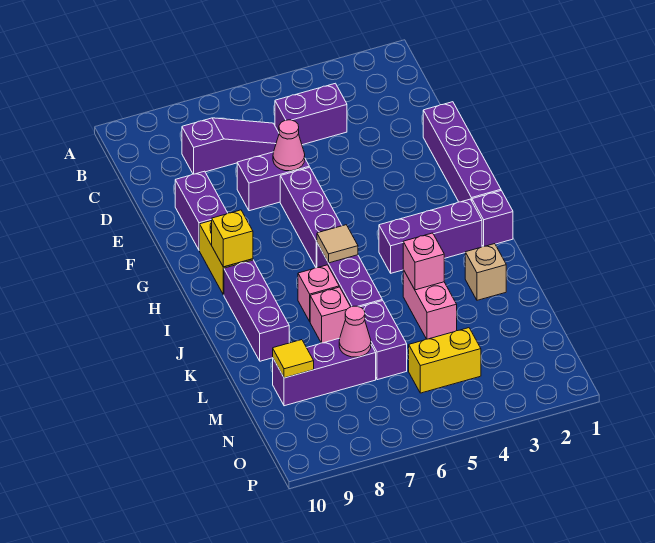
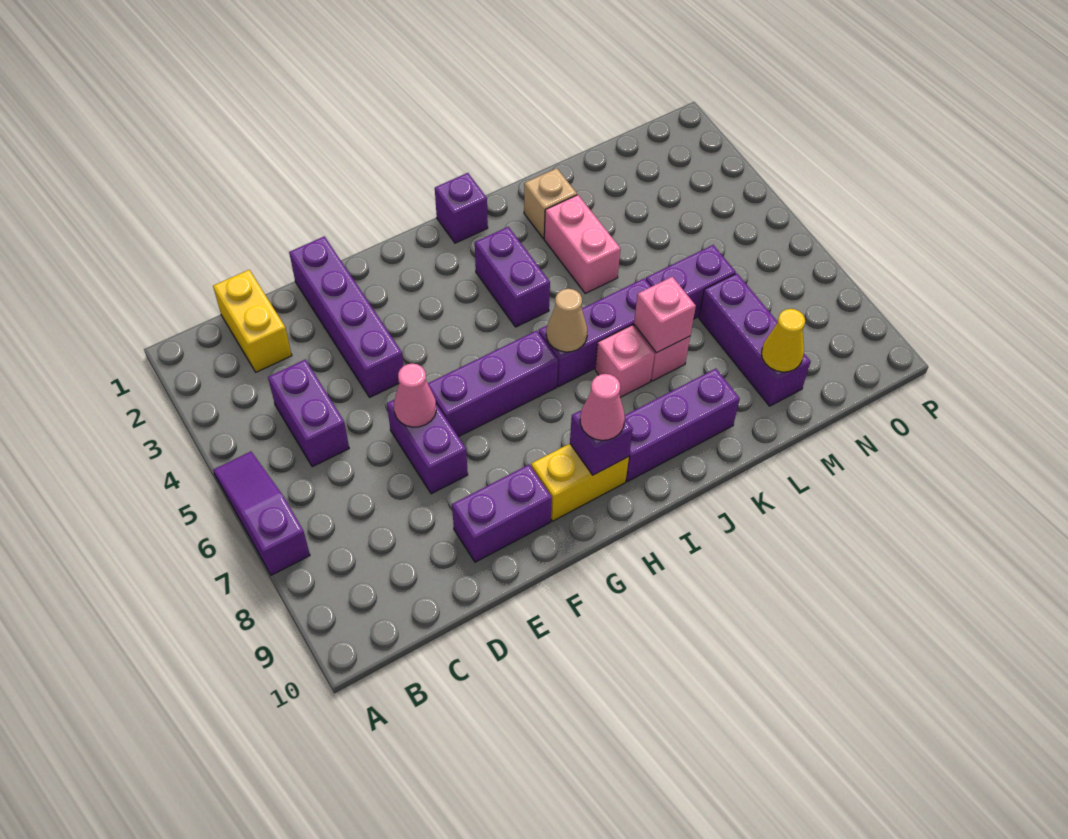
purple 1x3 slope [182,118,279,174] -> purple 1x3 slope moved to [213,452,310,575]
purple 1x4 brick [423,102,501,202] -> purple 1x4 brick turned to [289,236,403,397]
yellow 1x1 brick [212,210,253,267] -> purple 1x1 brick [570,410,633,475]
purple 1x3 brick [379,199,482,273] -> purple 1x2 brick [475,227,550,327]
tan 1x1 tile [317,225,358,263] -> tan 1x1 cone [546,289,587,352]
pink 1x2 brick [403,270,457,339] -> pink 1x2 brick turned to [544,195,621,293]
pink 1x1 brick [403,233,444,290] -> pink 1x1 brick moved to [634,277,696,353]
pink 1x1 cone [339,306,371,357] -> pink 1x1 cone moved to [580,374,625,440]
yellow 1x1 tile [273,340,314,378] -> yellow 1x1 cone [761,309,805,372]
yellow 1x2 brick [409,328,481,393] -> yellow 1x2 brick moved to [213,270,292,372]

